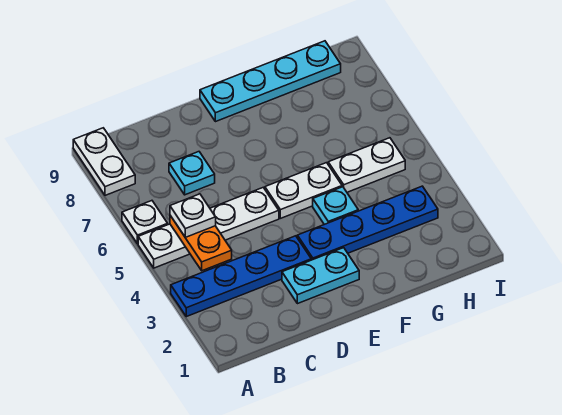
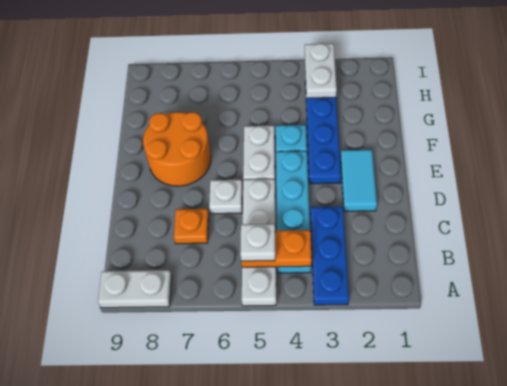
blue 1x4 plate [171,236,311,317] -> blue 1x3 plate [310,206,349,305]
white 1x1 plate [122,201,168,244] -> white 1x1 plate moved to [209,180,242,214]
cyan 1x1 plate [169,152,215,195] -> orange 1x1 plate [174,209,209,244]
cyan 1x2 plate [282,248,359,304] -> cyan 1x2 tile [340,150,377,211]
none -> orange 2x2 round brick [143,112,211,186]
cyan 1x4 plate [200,41,341,122] -> cyan 1x4 plate moved to [276,151,311,273]
white 1x2 plate [328,138,405,192] -> white 1x2 plate moved to [305,44,337,98]

